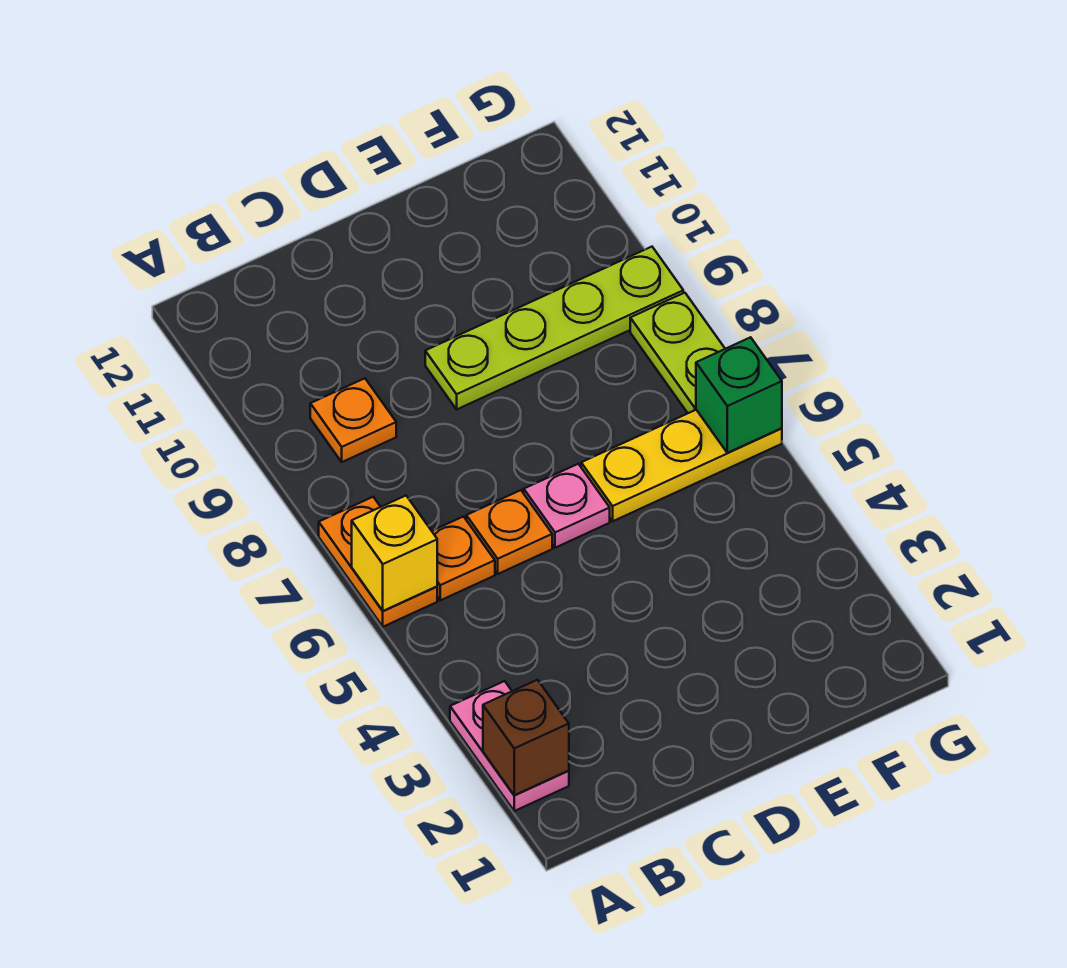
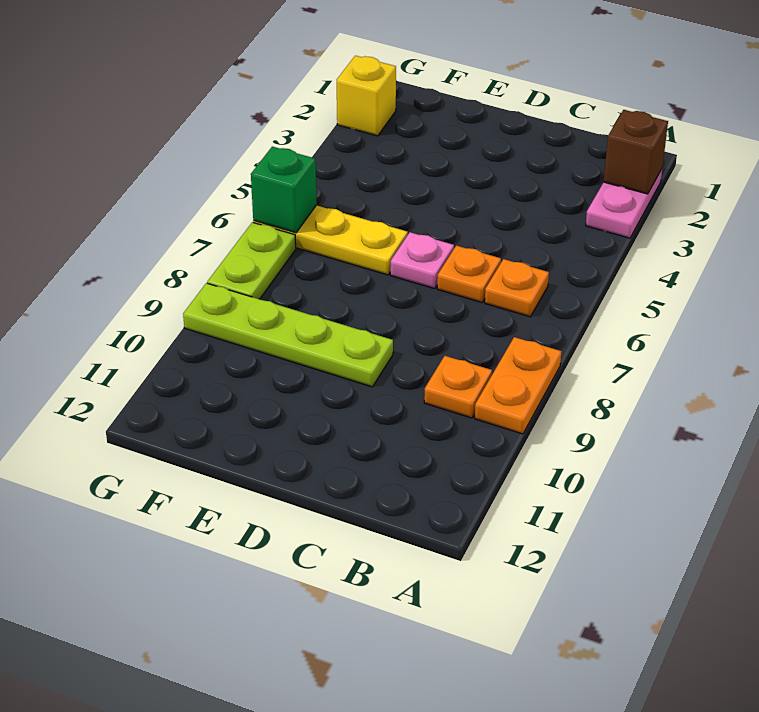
orange 1x2 plate [319,497,437,627] -> orange 1x2 plate moved to [475,337,562,434]
yellow 1x1 brick [352,496,437,611] -> yellow 1x1 brick moved to [337,56,396,136]

